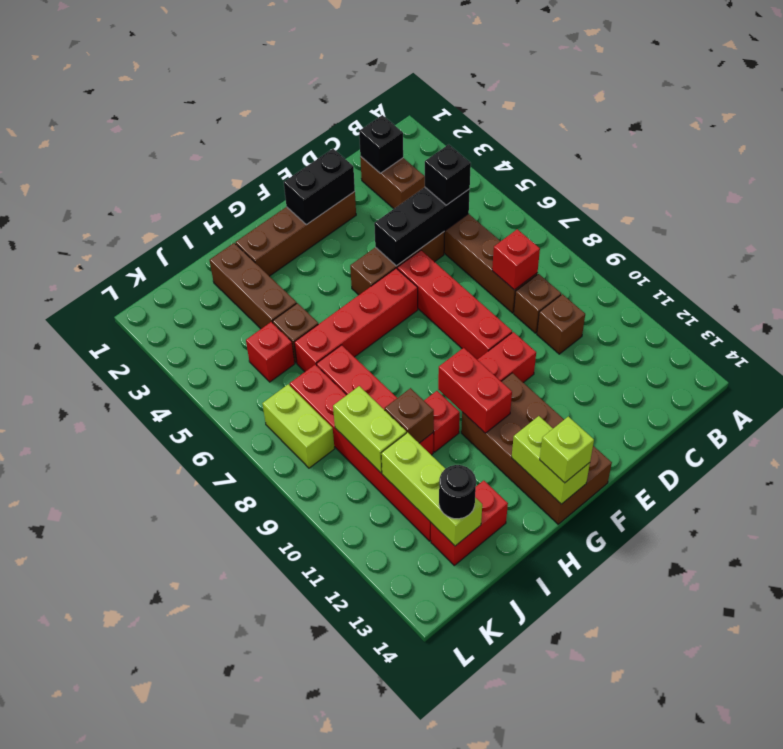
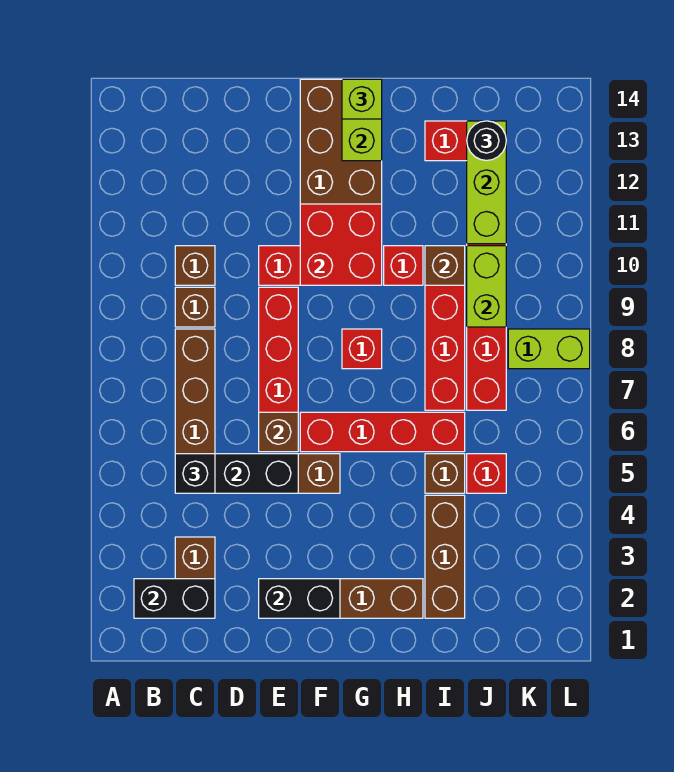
black 1x1 brick [359,115,403,173] -> black 1x2 brick [134,579,215,618]
red 1x1 brick [492,229,540,290] -> red 1x1 brick moved to [342,329,382,369]
none -> brown 1x1 brick [259,412,298,452]
red 1x2 brick [438,348,512,433] -> red 2x2 brick [300,204,382,285]
lime 1x2 brick [262,384,335,468] -> lime 1x2 brick turned to [508,329,590,369]

